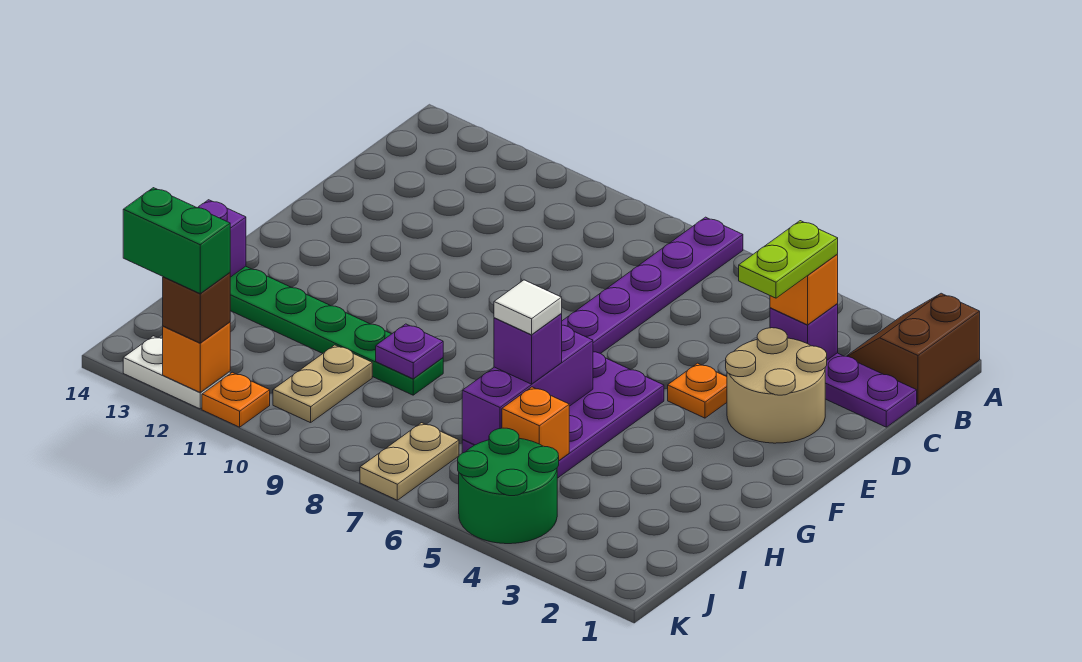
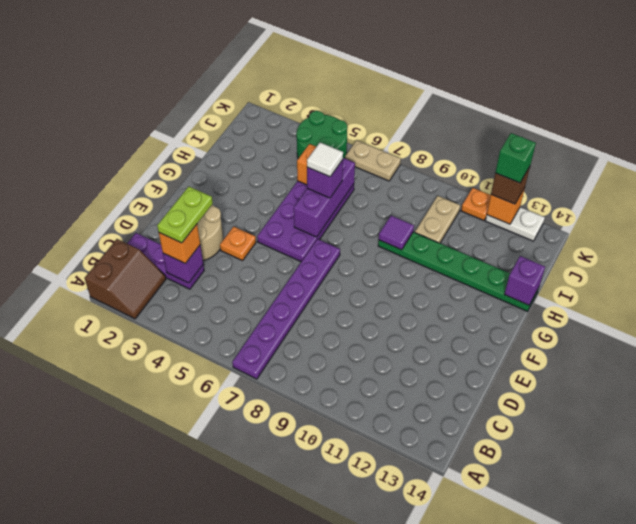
purple 1x1 plate [376,324,443,379] -> purple 1x1 tile [379,216,414,250]
tan 1x2 plate [360,423,459,500] -> tan 1x2 plate turned to [345,140,401,181]
green 1x2 brick [123,188,230,293] -> green 1x1 brick [495,133,536,183]

